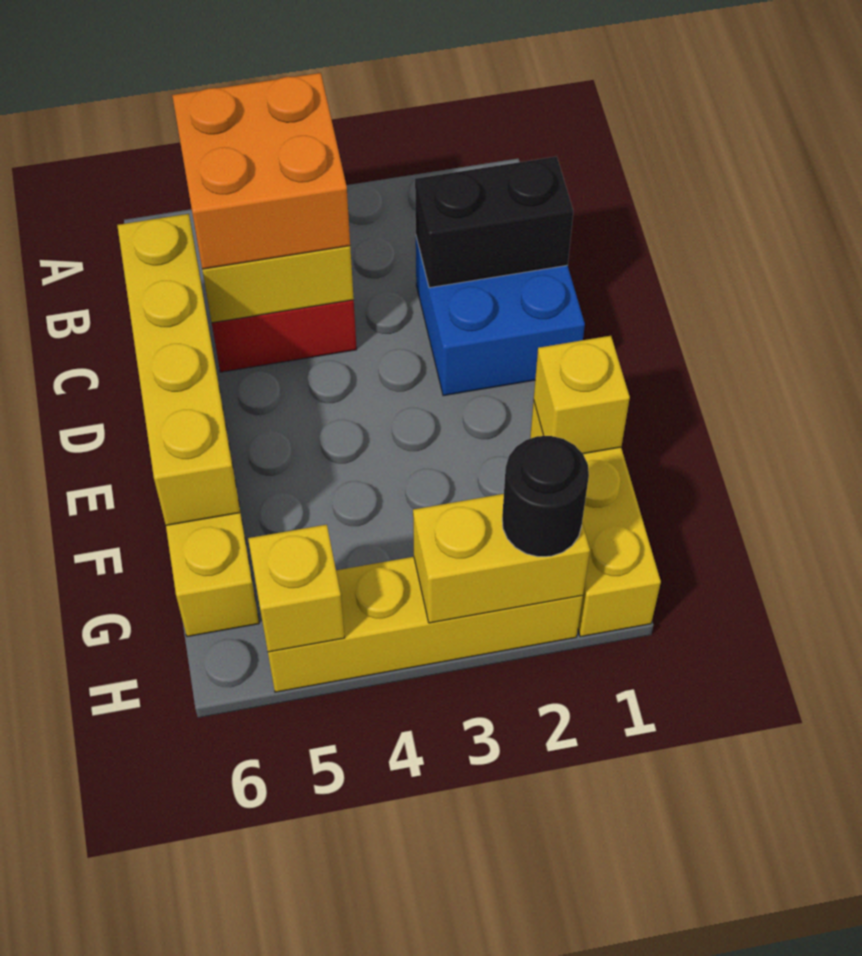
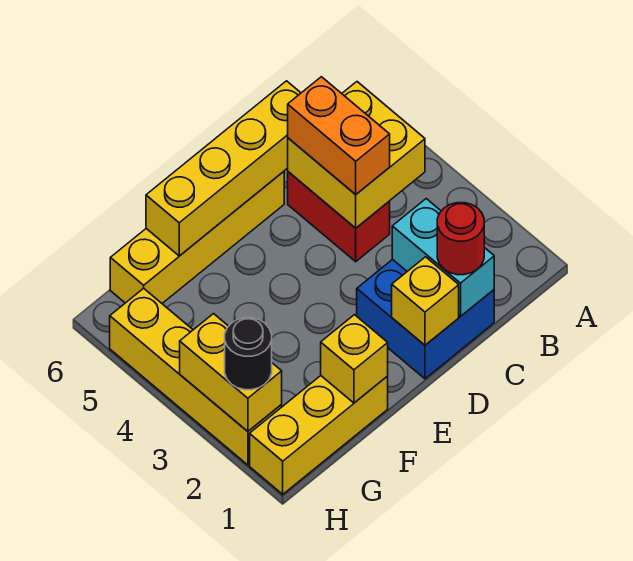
orange 2x2 brick [172,73,350,269] -> orange 1x2 brick [288,77,390,195]
black 1x2 brick [415,157,573,288] -> cyan 1x2 brick [392,199,494,316]
none -> red 1x1 round brick [437,203,484,275]
yellow 1x1 brick [248,524,345,652] -> yellow 1x1 brick moved to [392,257,459,345]

